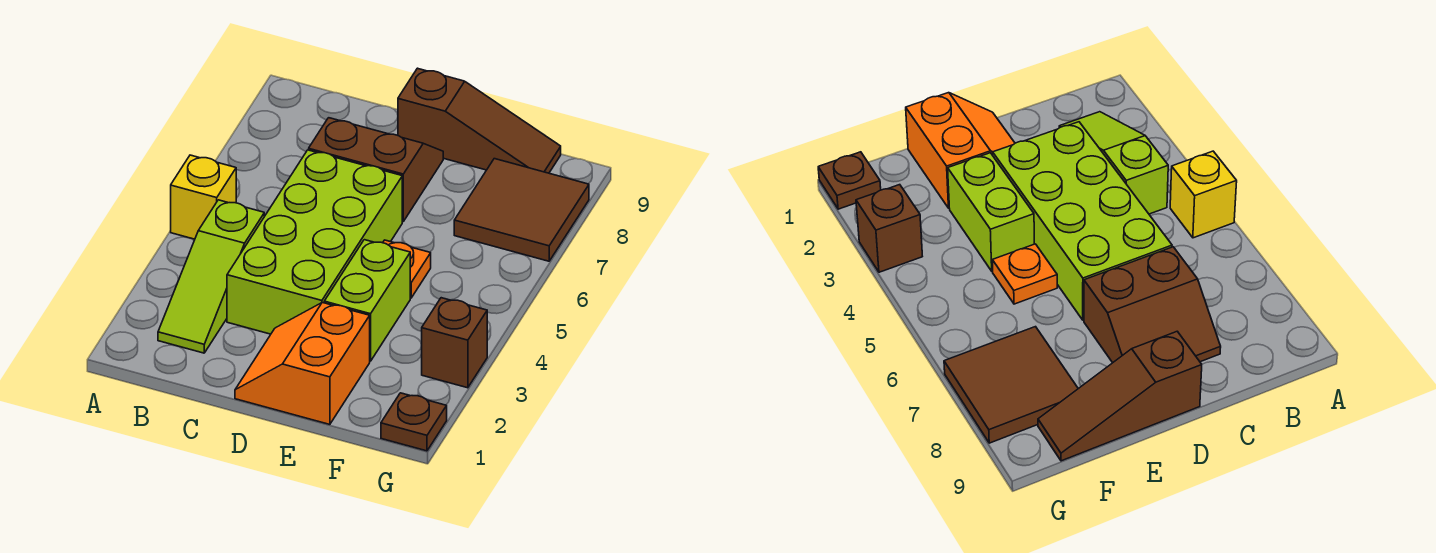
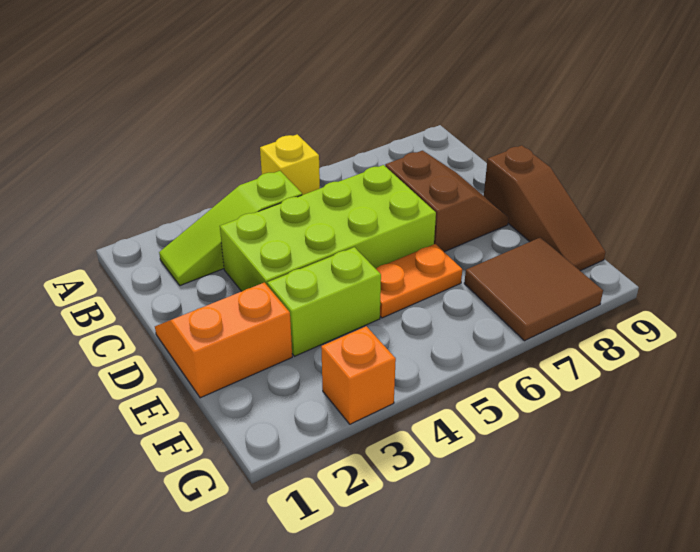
orange 1x1 plate [383,240,431,298] -> orange 1x2 plate [376,244,462,318]
brown 1x1 plate [381,393,447,451] -> none
brown 1x1 brick [422,298,487,388] -> orange 1x1 brick [321,326,396,424]

